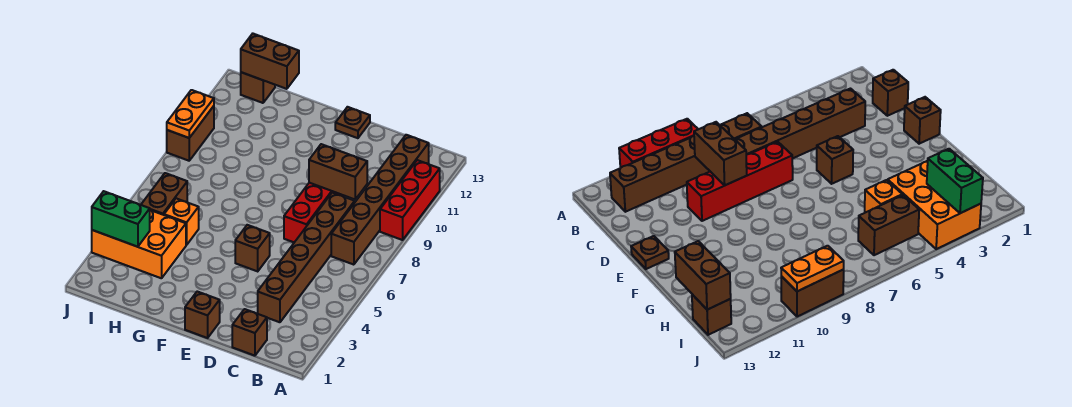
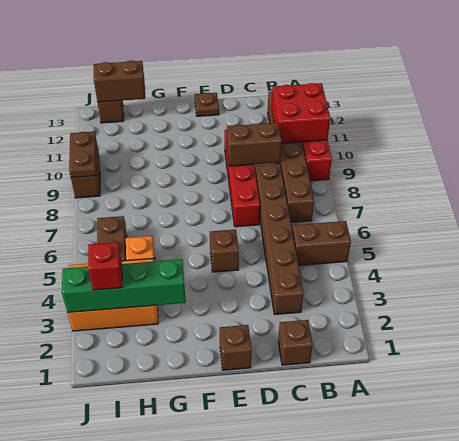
none -> brown 1x2 brick [292,221,351,265]
none -> red 2x2 brick [272,83,330,143]
green 1x2 brick [92,191,150,247] -> green 1x4 brick [62,259,186,312]
none -> red 1x1 brick [88,242,122,290]
orange 1x2 plate [167,90,214,138] -> brown 1x2 plate [69,131,96,178]

